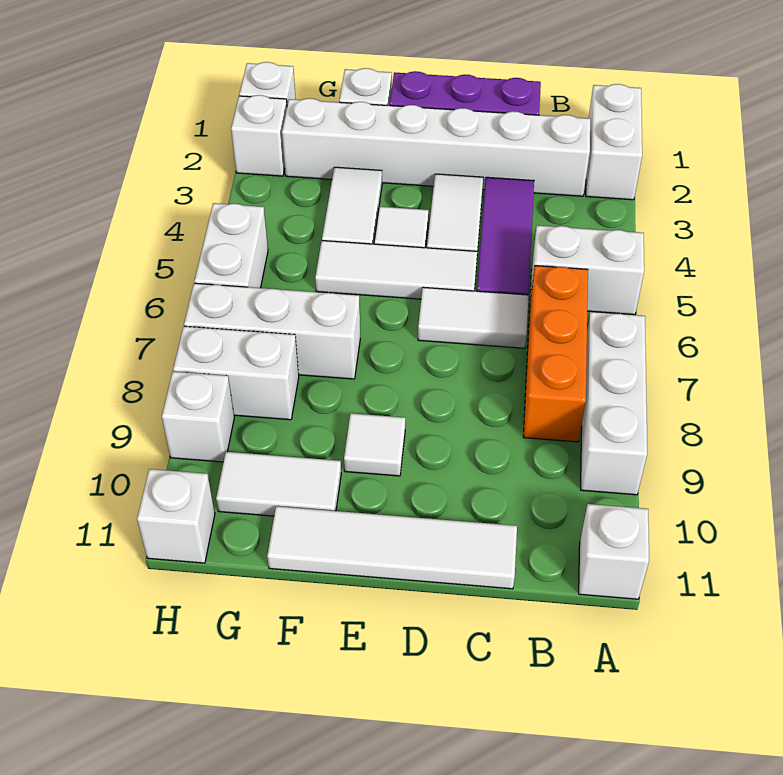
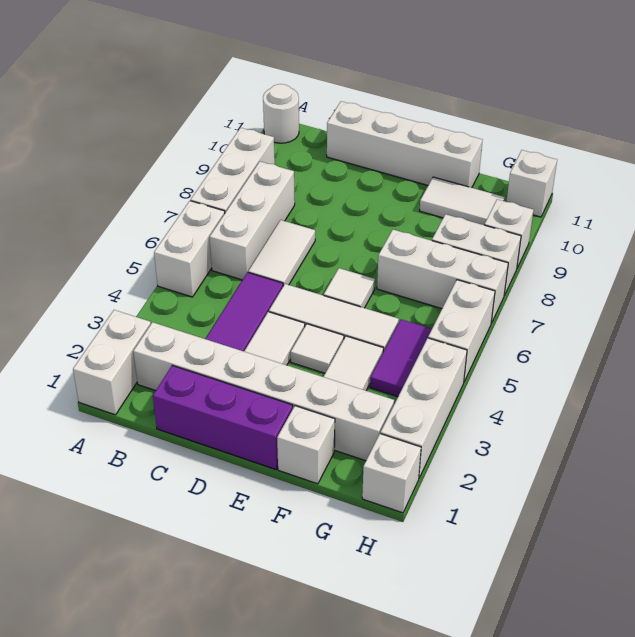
white 1x2 brick [530,225,644,315] -> white 1x2 brick turned to [154,201,225,297]
white 1x1 brick [579,504,649,599] -> white 1x1 round brick [263,84,299,143]
orange 1x3 brick [523,266,588,442] -> white 1x3 brick [210,162,295,280]
white 1x2 tile [418,287,529,348] -> white 1x2 tile turned to [248,220,315,286]
white 1x4 tile [267,506,517,589] -> white 1x4 brick [327,101,483,188]
white 1x1 tile [344,413,405,476] -> white 1x1 tile moved to [324,268,375,308]
none -> purple 1x2 tile [370,319,432,397]
white 1x1 brick [231,95,287,176] -> white 1x3 brick [381,338,467,478]

